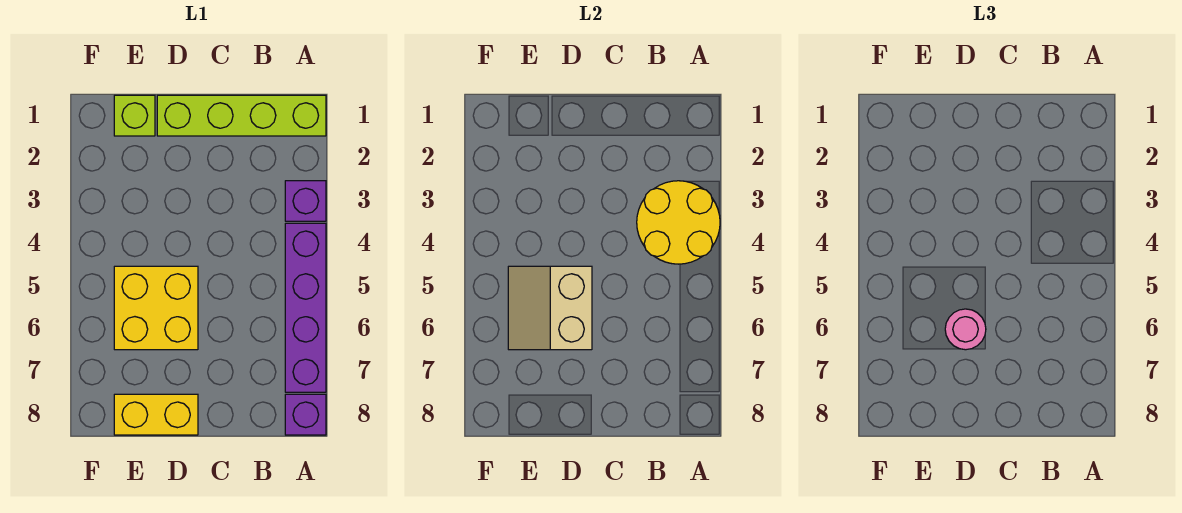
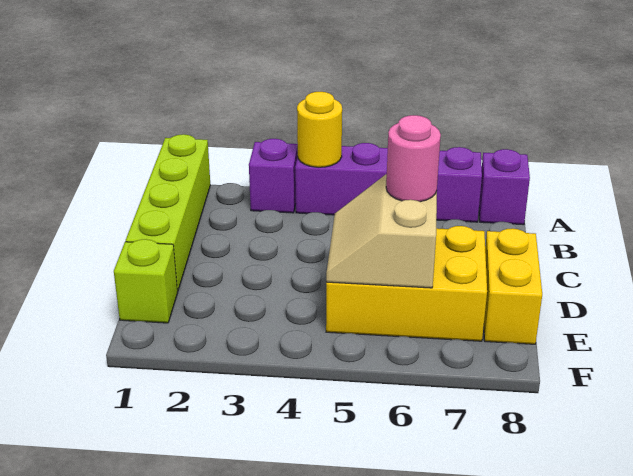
yellow 2x2 round brick [637,181,720,264] -> yellow 1x1 round brick [297,92,342,167]
yellow 2x2 brick [114,266,198,350] -> yellow 2x3 brick [326,226,487,341]
tan 2x2 slope [508,266,592,350] -> tan 2x2 slope turned to [326,174,437,288]

